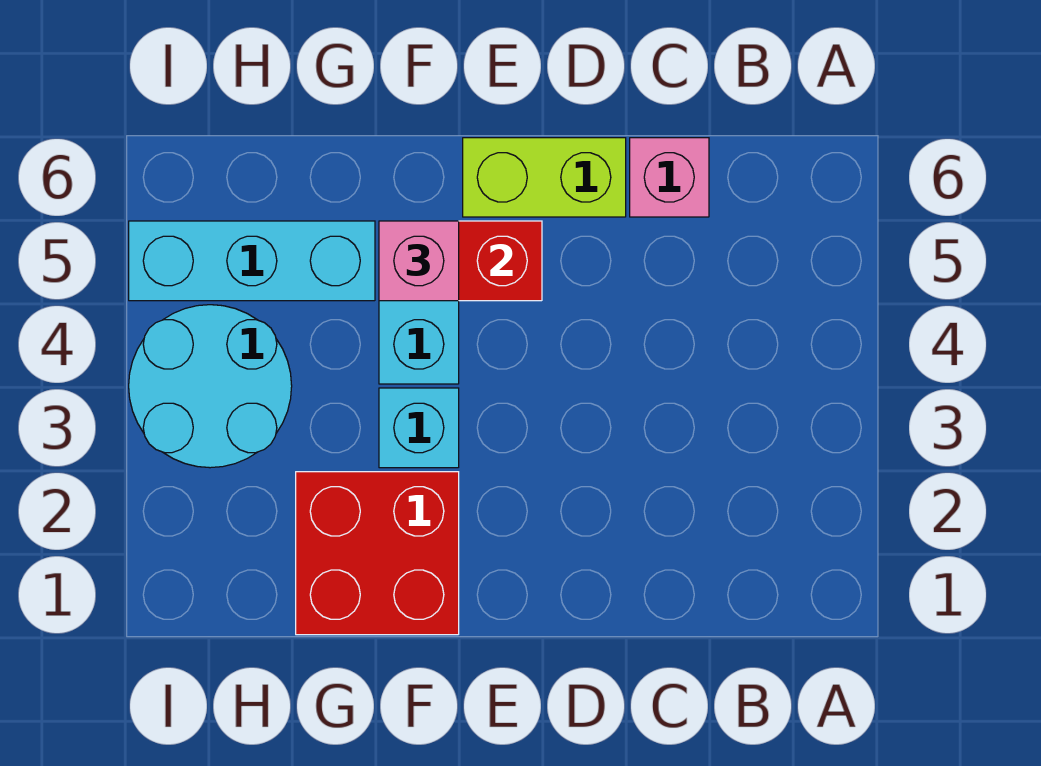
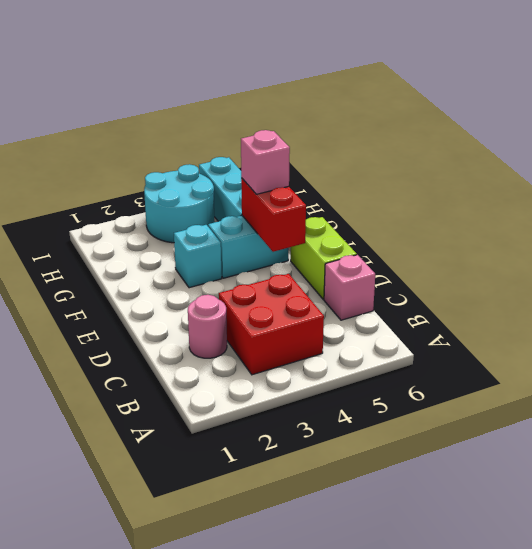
none -> pink 1x1 round brick [188,295,227,358]
red 2x2 brick [296,472,459,635] -> red 2x2 brick moved to [219,274,324,375]

